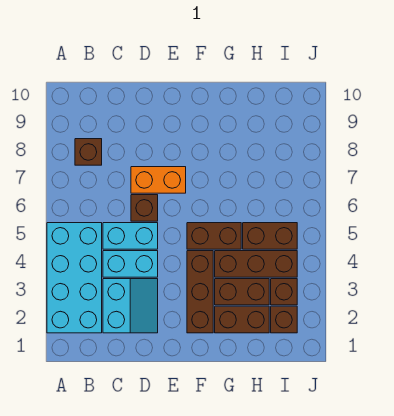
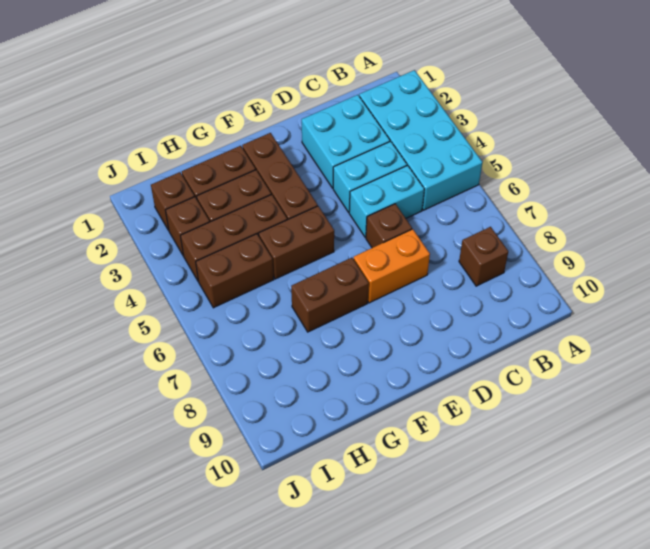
cyan 2x2 slope [103,279,158,333] -> cyan 2x2 brick [302,95,390,188]
none -> brown 1x2 brick [291,258,369,332]

